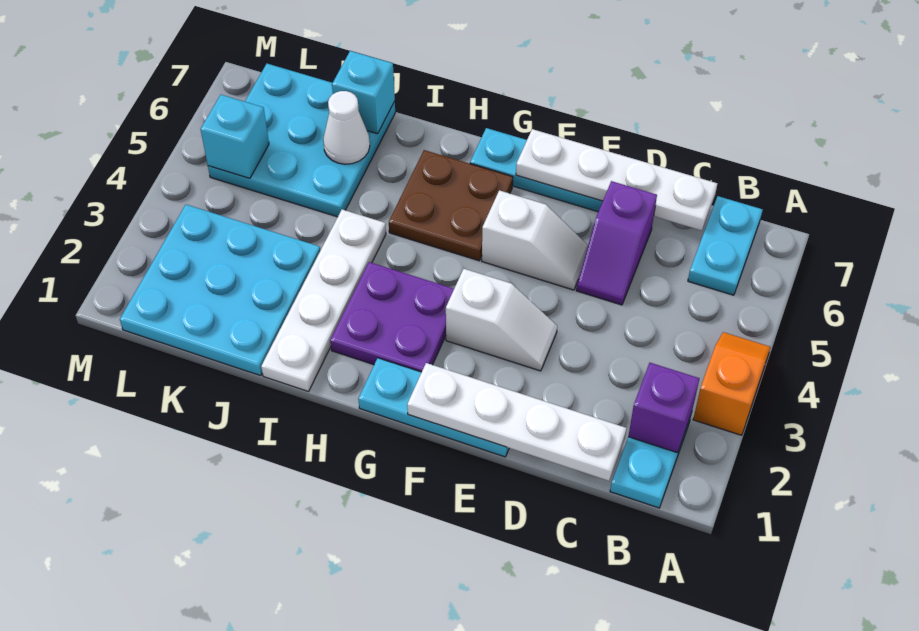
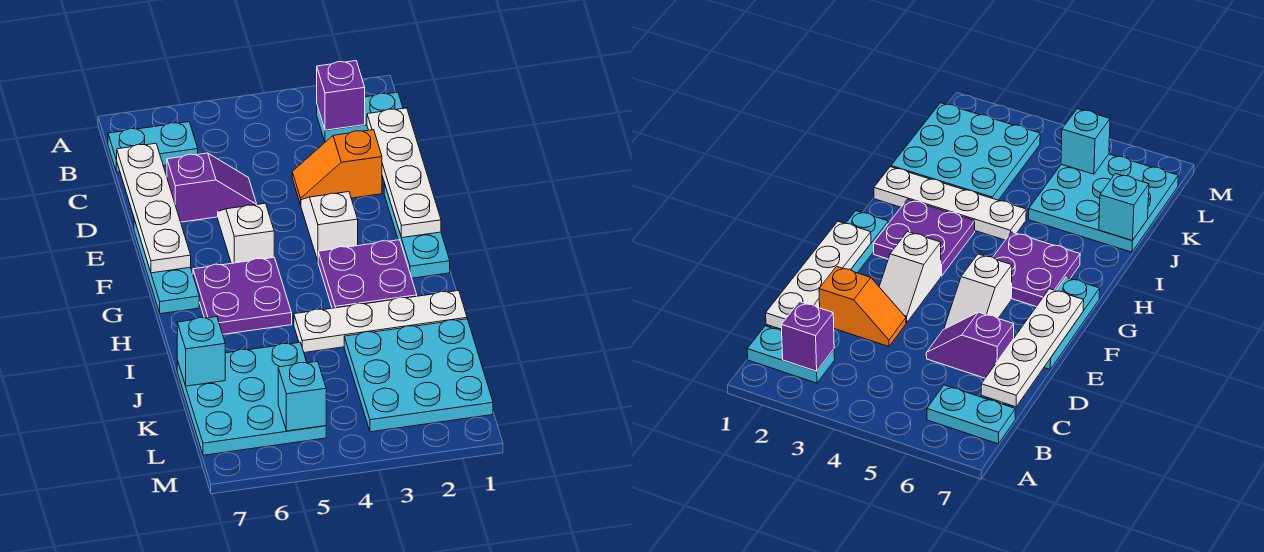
orange 1x2 slope [693,332,770,435] -> orange 1x2 slope moved to [292,130,382,205]
brown 2x2 plate [389,150,513,261] -> purple 2x2 plate [193,257,292,334]
white 1x1 cone [323,91,370,164] -> none

